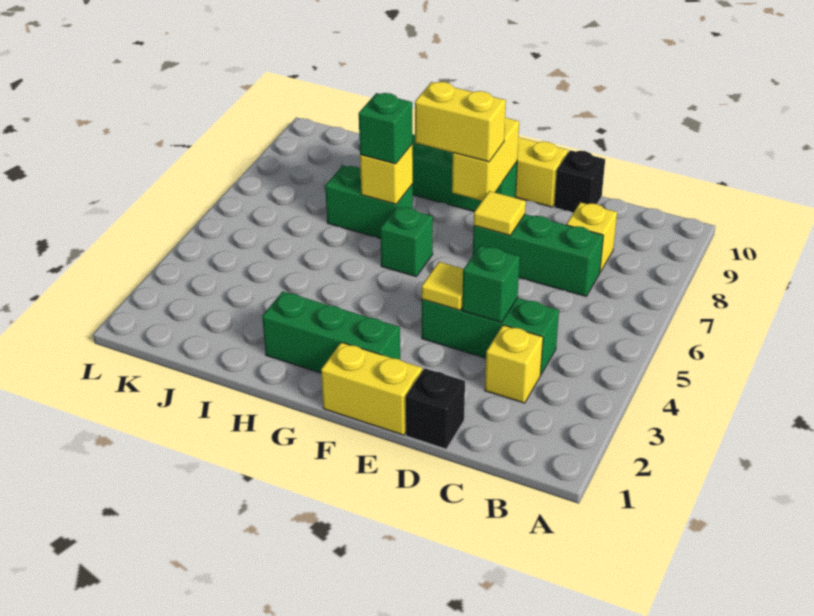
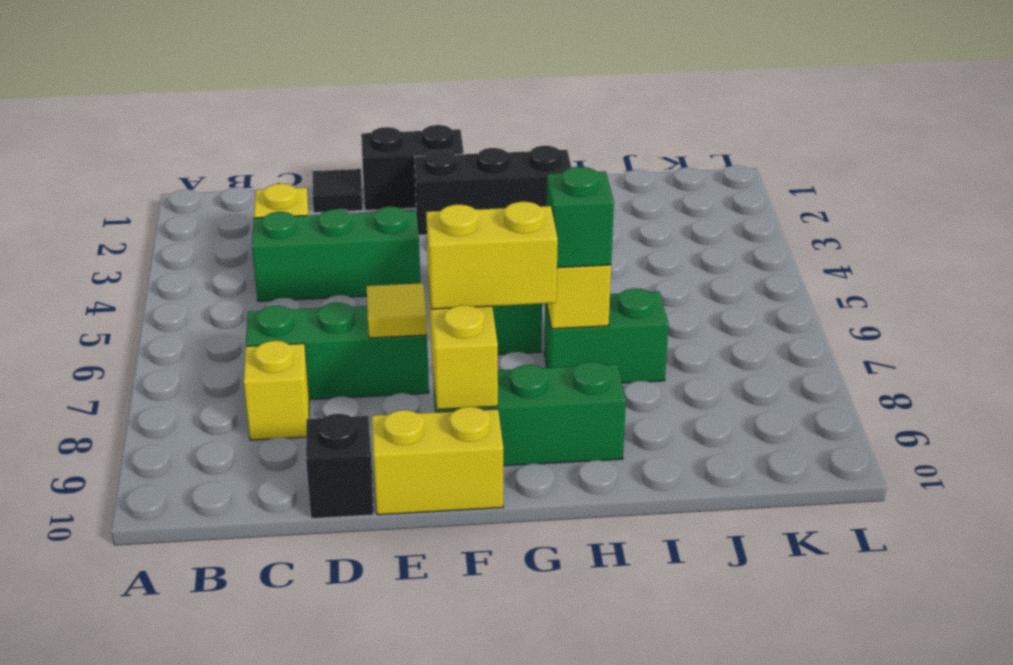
black 1x1 brick [406,368,465,449] -> black 1x1 tile [313,169,363,213]
green 1x1 brick [462,245,520,322] -> none
yellow 1x2 brick [321,342,422,435] -> black 1x2 brick [361,125,464,210]
yellow 1x1 tile [422,262,463,310] -> none
green 1x3 brick [262,291,400,373] -> black 1x3 brick [415,146,571,235]

